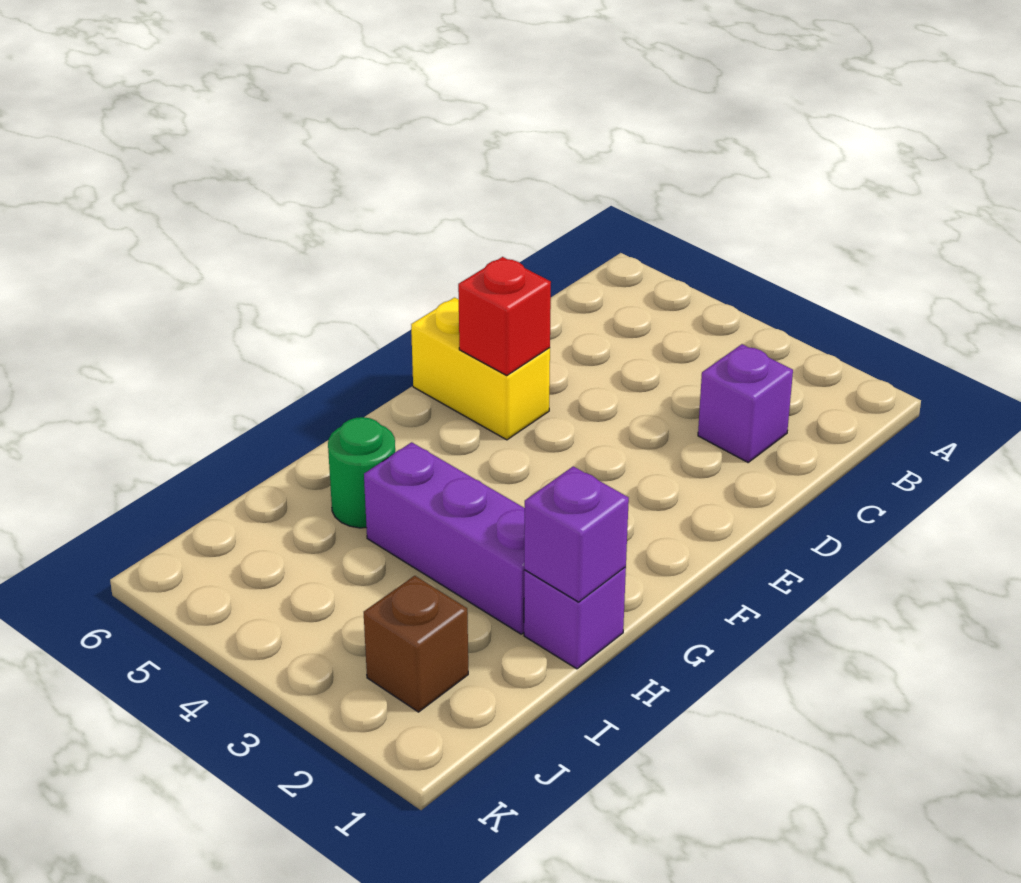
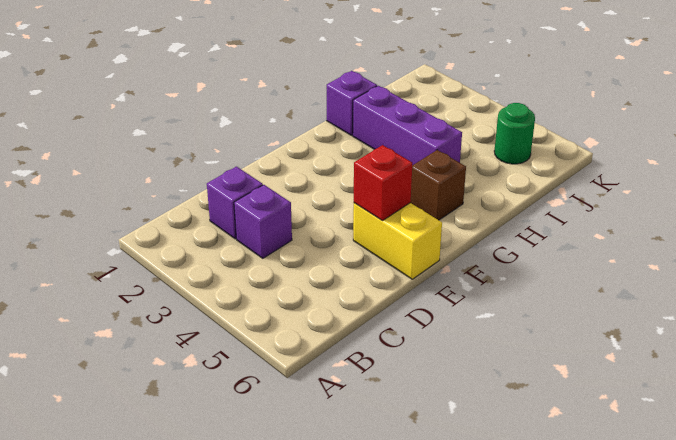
purple 1x1 brick [524,466,629,602] -> purple 1x1 brick moved to [234,185,292,258]
green 1x1 round brick [328,417,395,528] -> green 1x1 round brick moved to [494,103,535,164]
brown 1x1 brick [364,576,468,712] -> brown 1x1 brick moved to [411,150,466,220]

